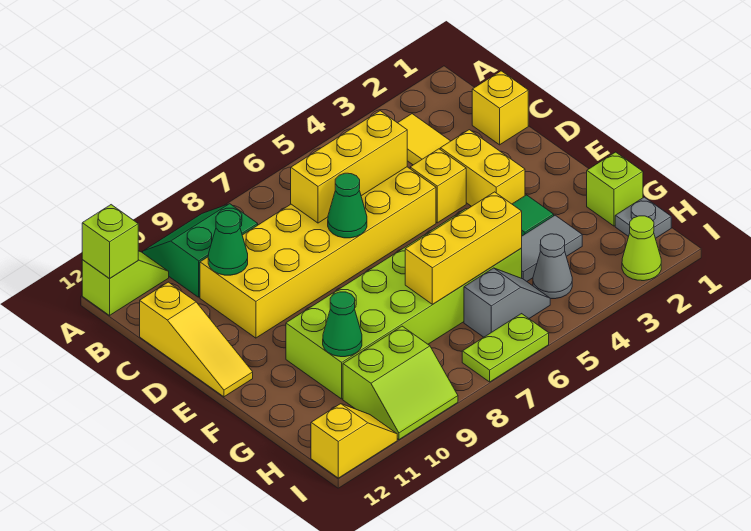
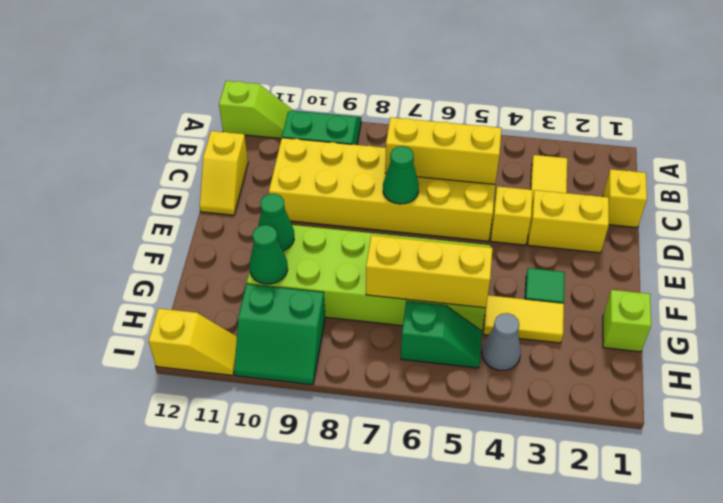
lime 1x1 brick [82,205,138,278] -> none
green 1x1 cone [208,211,248,275] -> green 1x1 cone moved to [258,194,294,251]
yellow 1x3 slope [140,282,253,397] -> yellow 1x2 slope [200,131,248,215]
yellow 1x2 brick [440,130,525,206] -> yellow 1x2 brick turned to [528,190,609,253]
grey 1x2 tile [522,215,582,281] -> yellow 1x2 tile [483,295,564,343]
grey 1x1 plate [615,197,671,238] -> none
grey 1x2 slope [464,268,550,337] -> green 1x2 slope [401,301,482,368]
lime 2x2 slope [343,326,458,440] -> green 2x2 slope [234,284,325,385]
lime 1x1 cone [622,216,661,281] -> none
lime 1x2 plate [462,314,549,382] -> none

